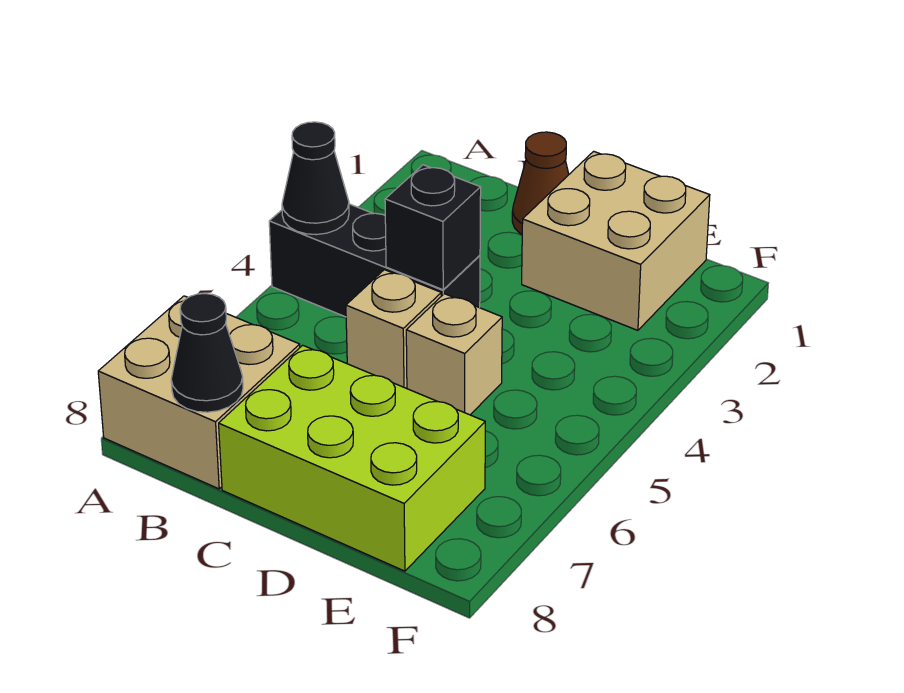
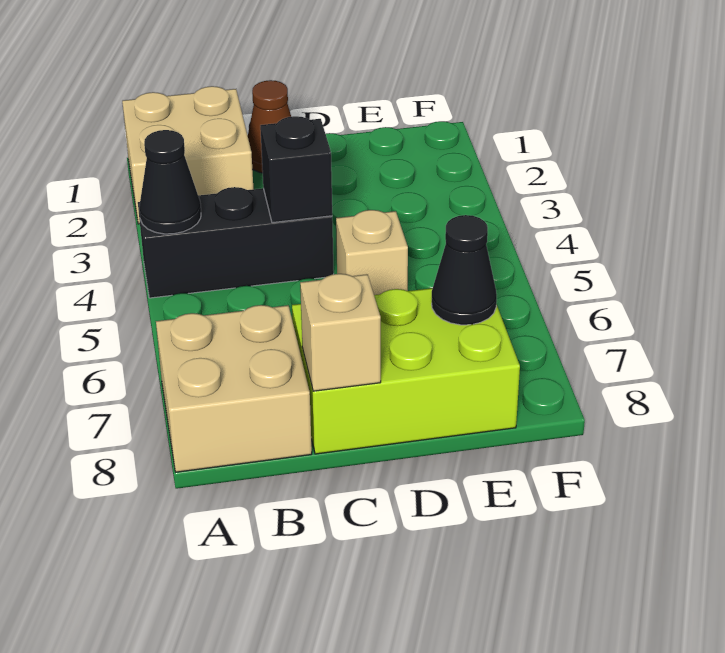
black 1x1 cone [171,294,243,412] -> black 1x1 cone moved to [432,215,497,325]
tan 1x1 brick [346,270,441,389] -> tan 1x1 brick moved to [300,274,381,391]
tan 2x2 brick [522,151,710,330] -> tan 2x2 brick moved to [122,86,253,224]

